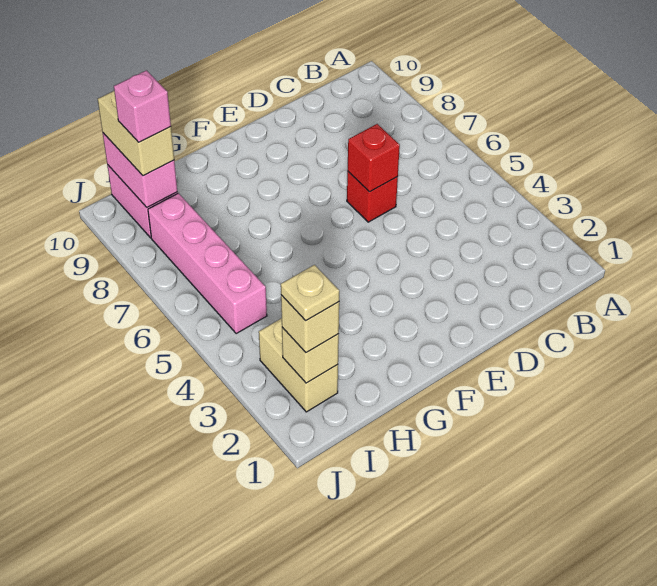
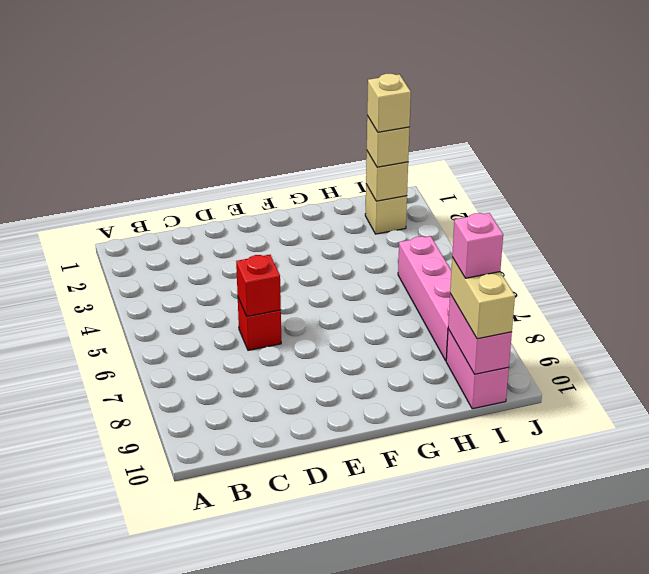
tan 1x2 brick [259,318,338,412] -> tan 1x1 brick [365,184,407,234]
tan 1x1 plate [281,265,339,321] -> tan 1x1 brick [367,74,411,132]

